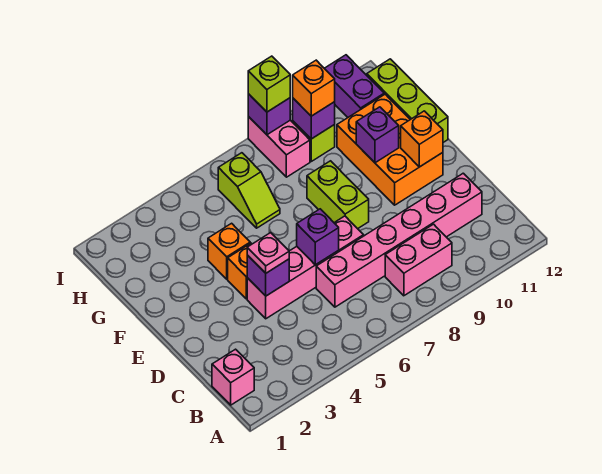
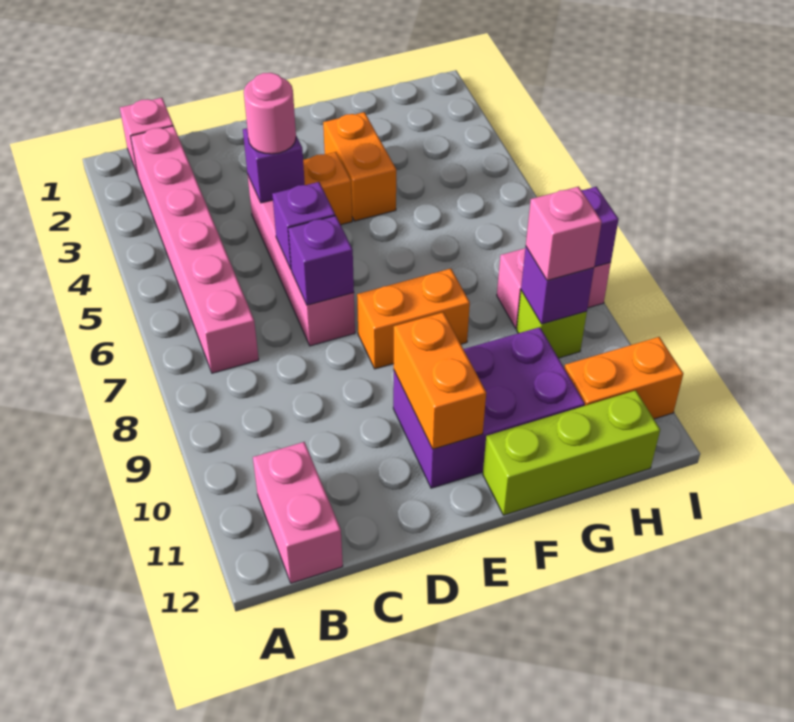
pink 1x2 brick [385,224,452,296] -> pink 1x2 brick moved to [253,442,343,583]
pink 1x6 brick [316,173,482,307] -> pink 1x6 brick moved to [130,126,259,373]
pink 1x1 plate [247,233,289,273] -> pink 1x1 round brick [244,73,296,154]
lime 1x2 brick [307,161,369,229] -> orange 1x2 brick [357,269,470,369]
orange 2x3 brick [337,94,443,205] -> purple 2x3 brick [393,327,585,488]
orange 1x1 brick [401,111,443,167] -> orange 1x2 brick [394,312,486,449]
orange 1x1 brick [208,223,250,279] -> orange 1x2 brick [323,112,396,221]
purple 1x1 brick [356,107,399,163] -> purple 1x1 brick moved to [288,216,354,305]
lime 1x2 slope [218,153,280,228] -> none
orange 1x1 brick [293,60,335,116] -> pink 1x1 brick [526,187,602,281]
purple 1x2 brick [324,55,384,117] -> orange 1x2 brick [564,337,683,419]
lime 1x1 brick [248,56,290,112] -> none

